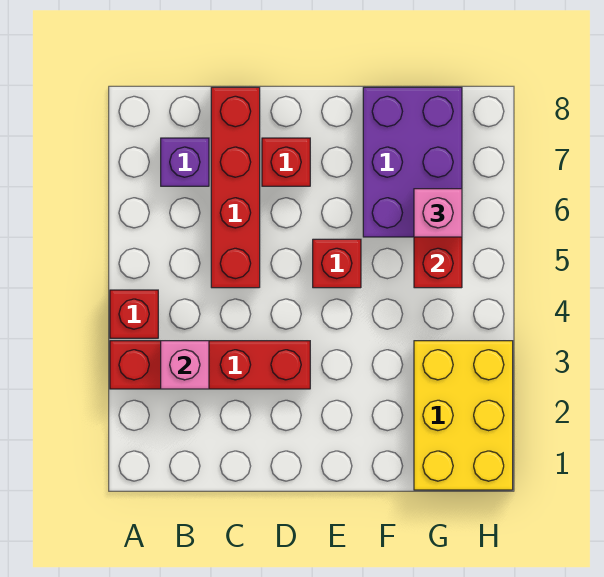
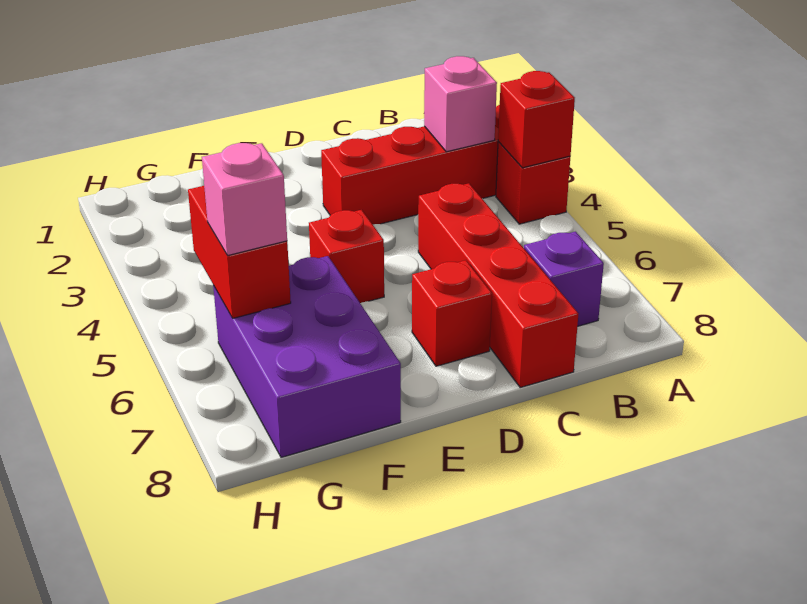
none -> red 1x1 brick [498,71,575,168]
yellow 2x3 brick [414,341,513,490] -> none

